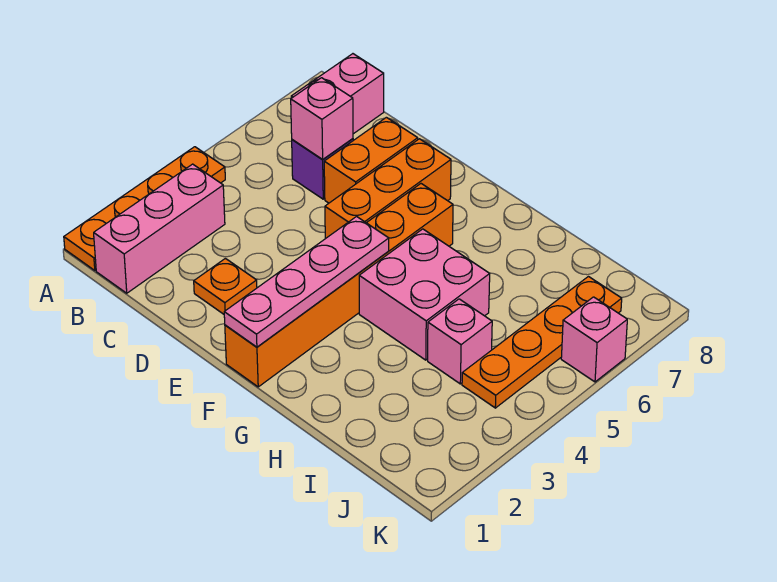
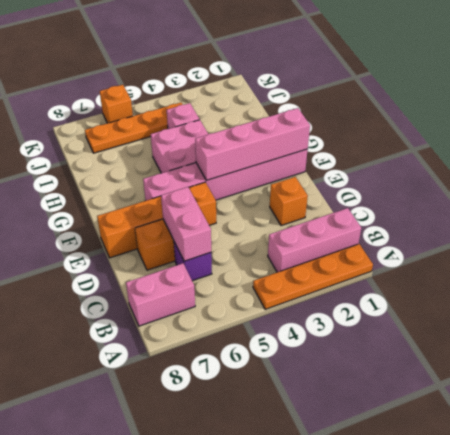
pink 1x1 brick [291,78,353,160] -> pink 1x2 brick [161,187,211,261]
orange 1x1 plate [194,258,257,314] -> orange 1x1 brick [270,177,308,226]
orange 1x3 brick [325,139,451,239] -> orange 1x4 brick [97,182,216,258]
orange 1x6 brick [225,184,453,387] -> pink 1x6 brick [143,149,308,201]
pink 1x4 plate [224,217,389,347] -> pink 1x4 brick [195,108,310,180]
pink 1x1 brick [561,297,627,382] -> orange 1x1 brick [100,85,133,123]

